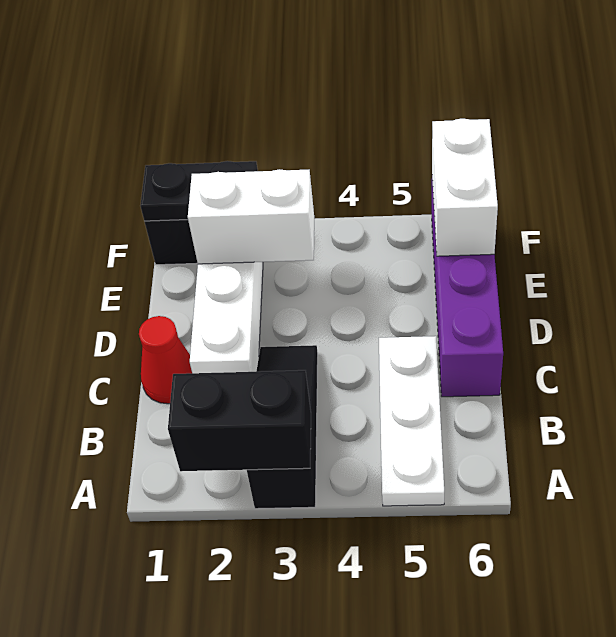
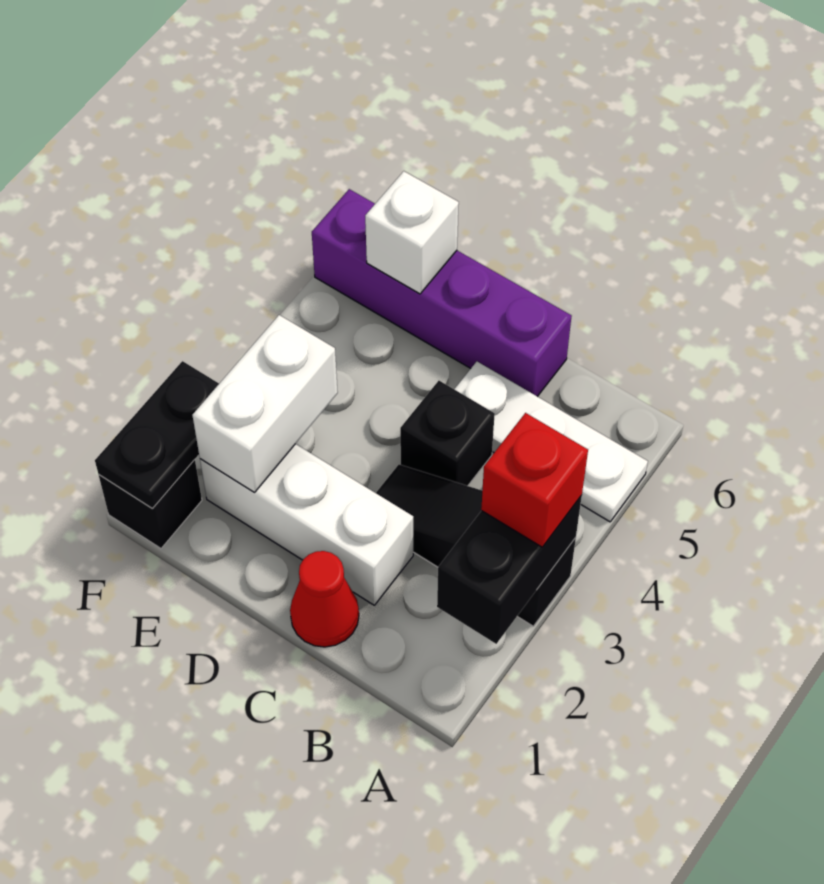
none -> red 1x1 brick [481,413,588,547]
none -> black 1x1 brick [400,381,495,486]
white 1x2 brick [432,119,498,256] -> white 1x1 brick [365,171,459,294]

